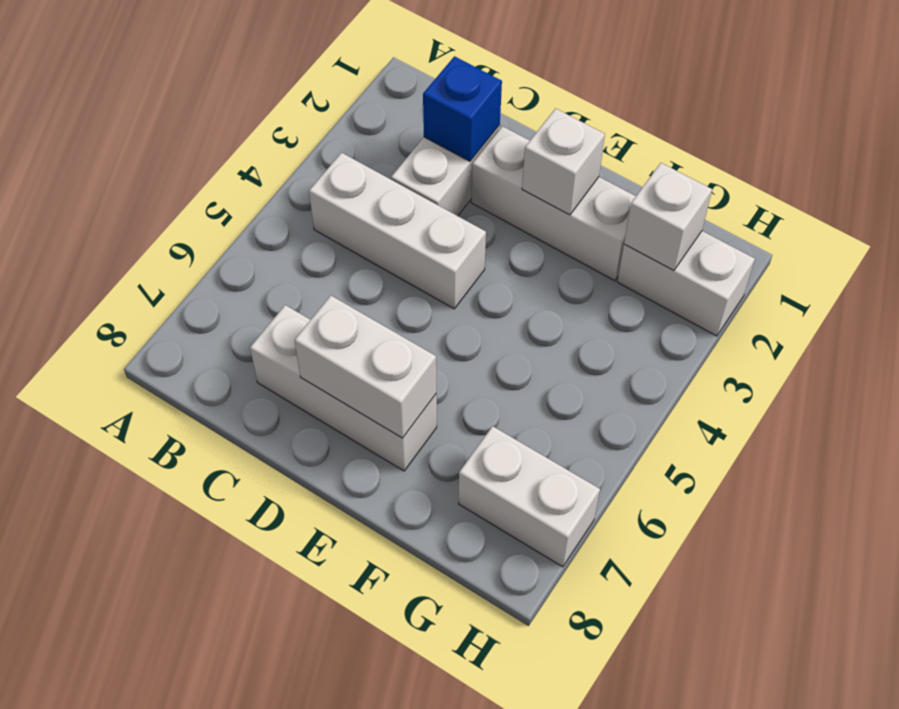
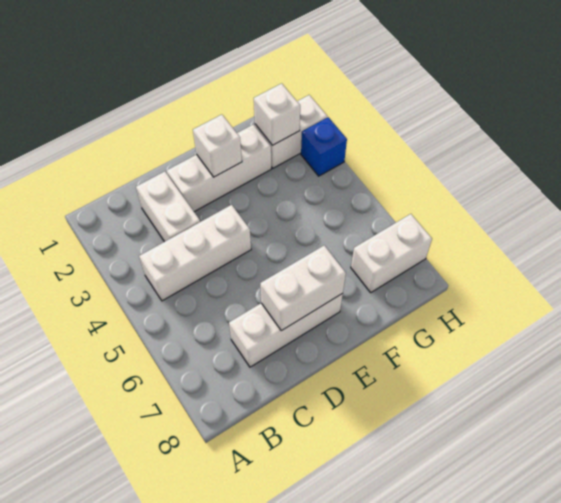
blue 1x1 brick [423,56,502,161] -> blue 1x1 brick moved to [301,117,347,176]

